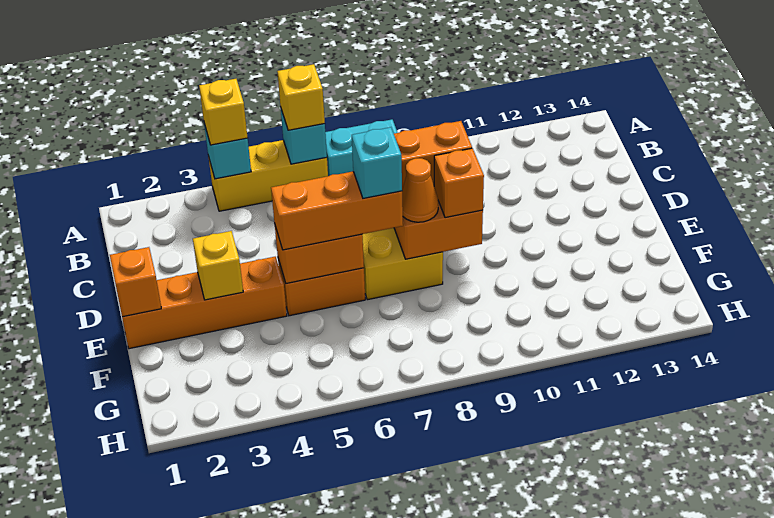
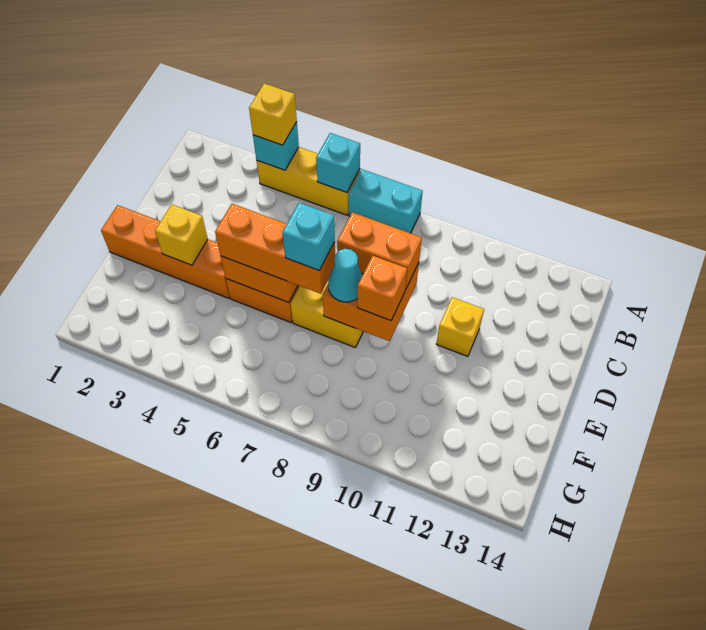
yellow 1x1 brick [277,64,325,130] -> yellow 1x1 brick moved to [436,297,484,356]
orange 1x1 brick [110,247,161,317] -> none
orange 1x1 cone [402,158,438,222] -> cyan 1x1 cone [328,249,363,302]

